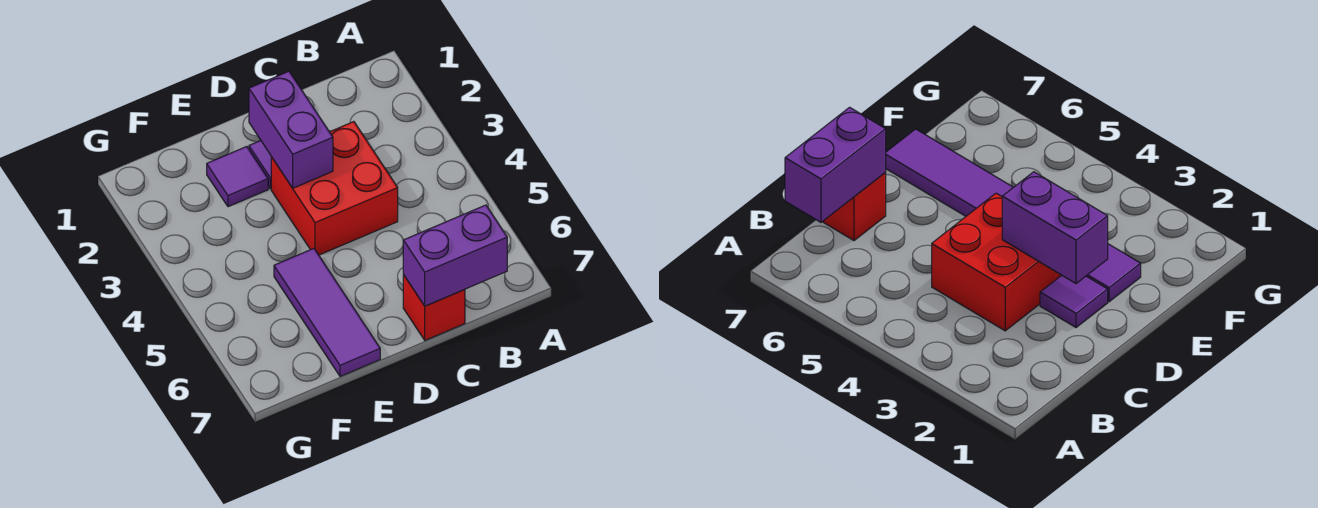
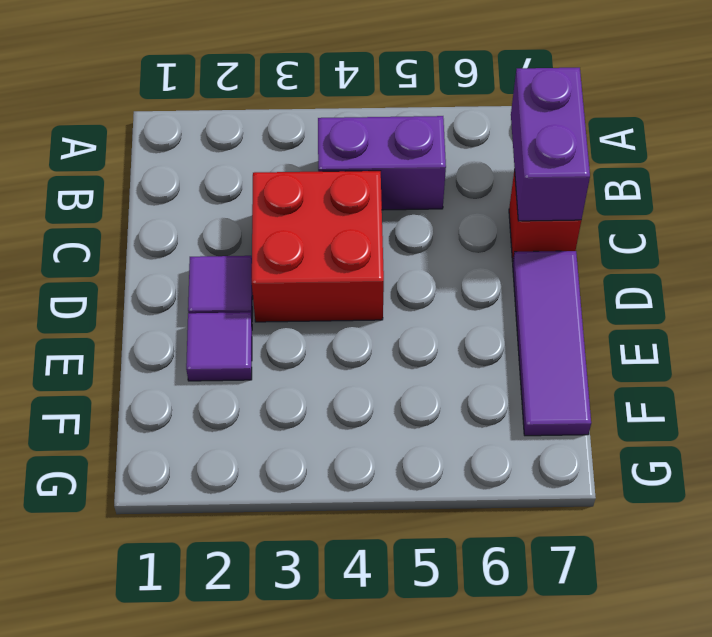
purple 1x2 brick [249,71,333,188] -> purple 1x2 brick moved to [318,116,446,210]
purple 1x3 tile [274,248,380,376] -> purple 1x3 tile turned to [513,251,591,436]

